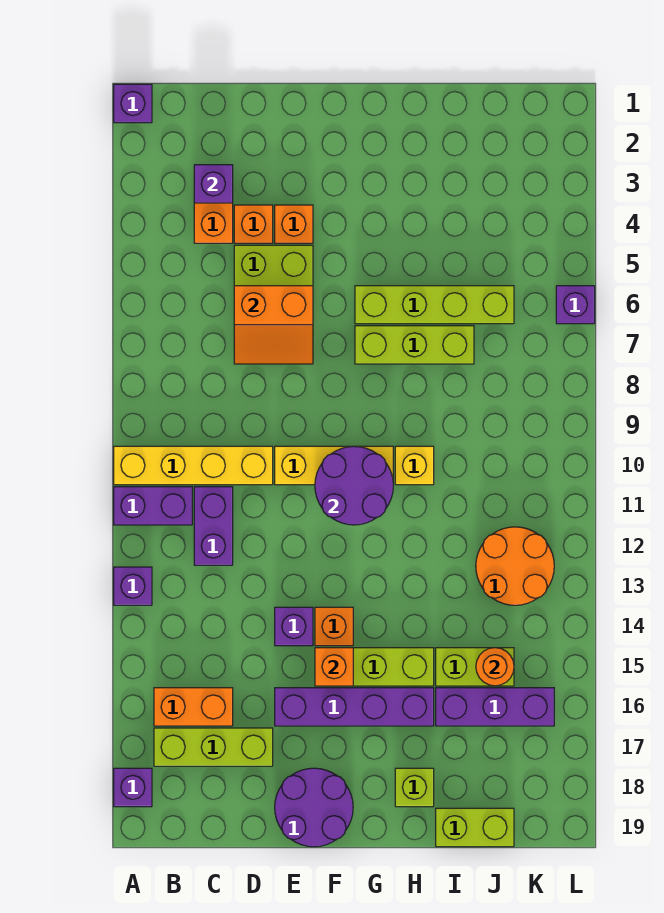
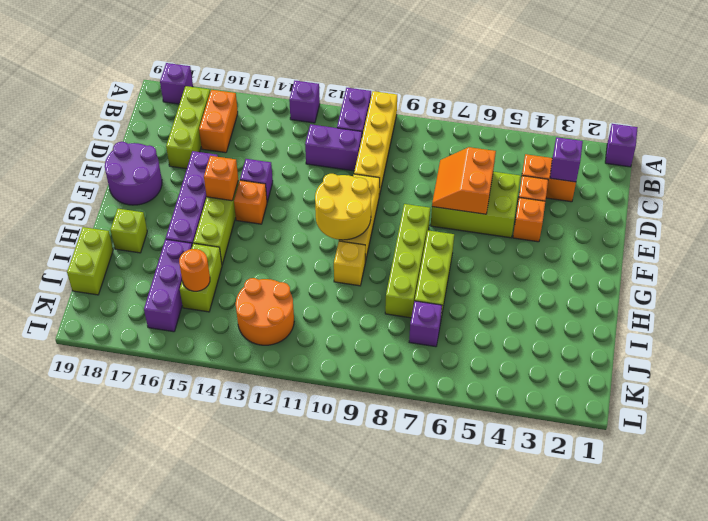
purple 2x2 round brick [315,446,393,525] -> yellow 2x2 round brick [315,174,371,240]
lime 1x4 brick [355,286,514,324] -> lime 1x4 brick moved to [385,204,430,318]
purple 1x1 brick [556,286,595,324] -> purple 1x1 brick moved to [409,301,442,347]

